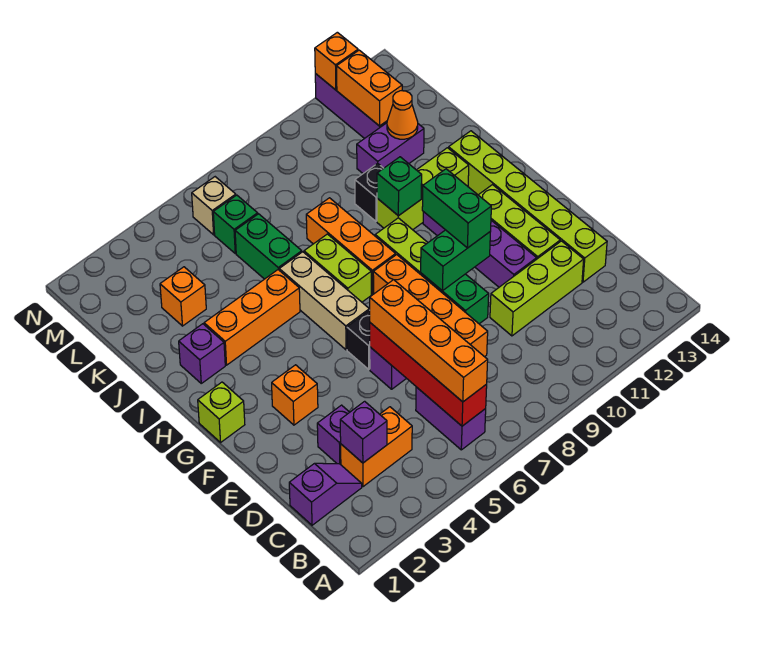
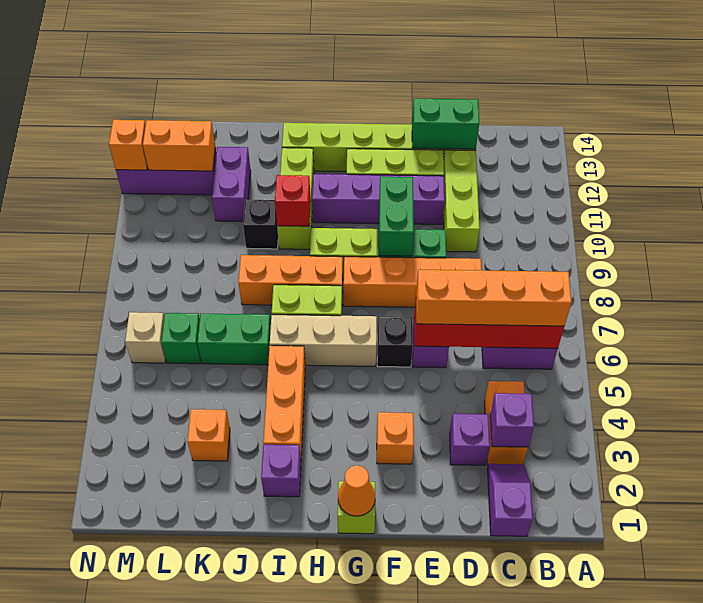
green 1x2 brick [422,169,491,248] -> green 1x2 brick moved to [412,99,479,149]
green 1x1 brick [377,157,422,216] -> red 1x1 brick [275,175,311,226]
orange 1x1 cone [387,91,418,139] -> orange 1x1 cone moved to [338,465,375,516]

